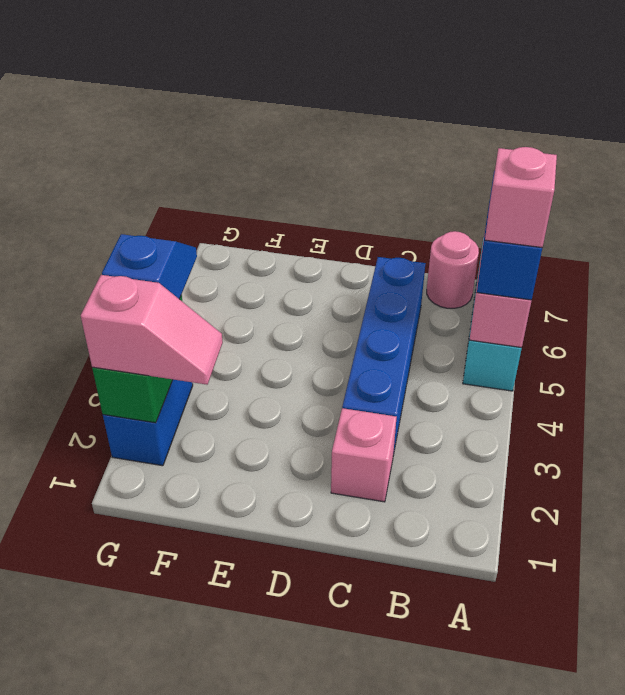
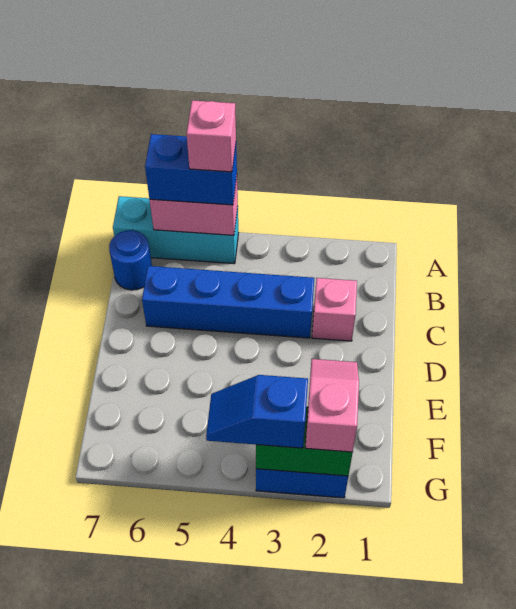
pink 1x1 round brick [427,231,479,308] -> blue 1x1 round brick [109,230,152,290]

